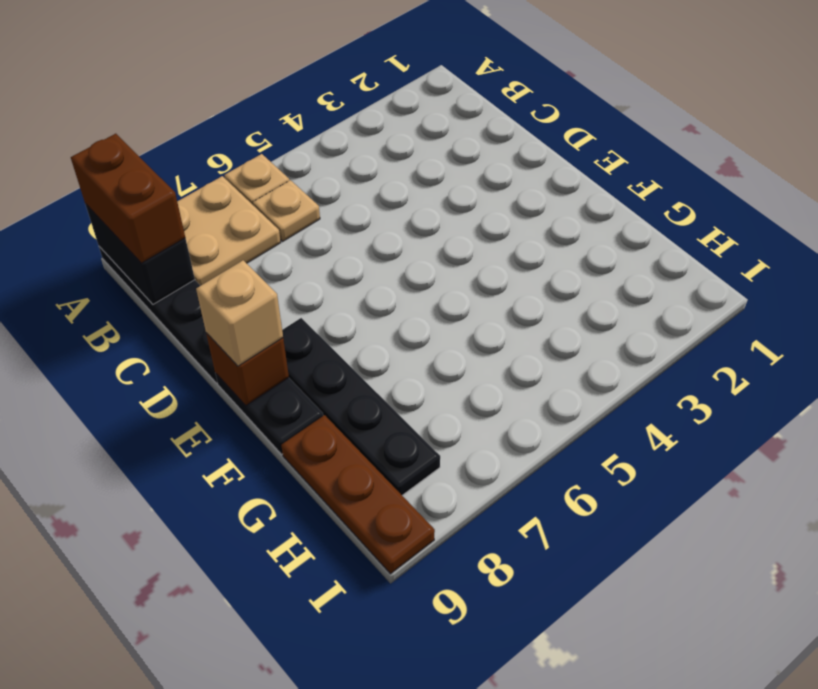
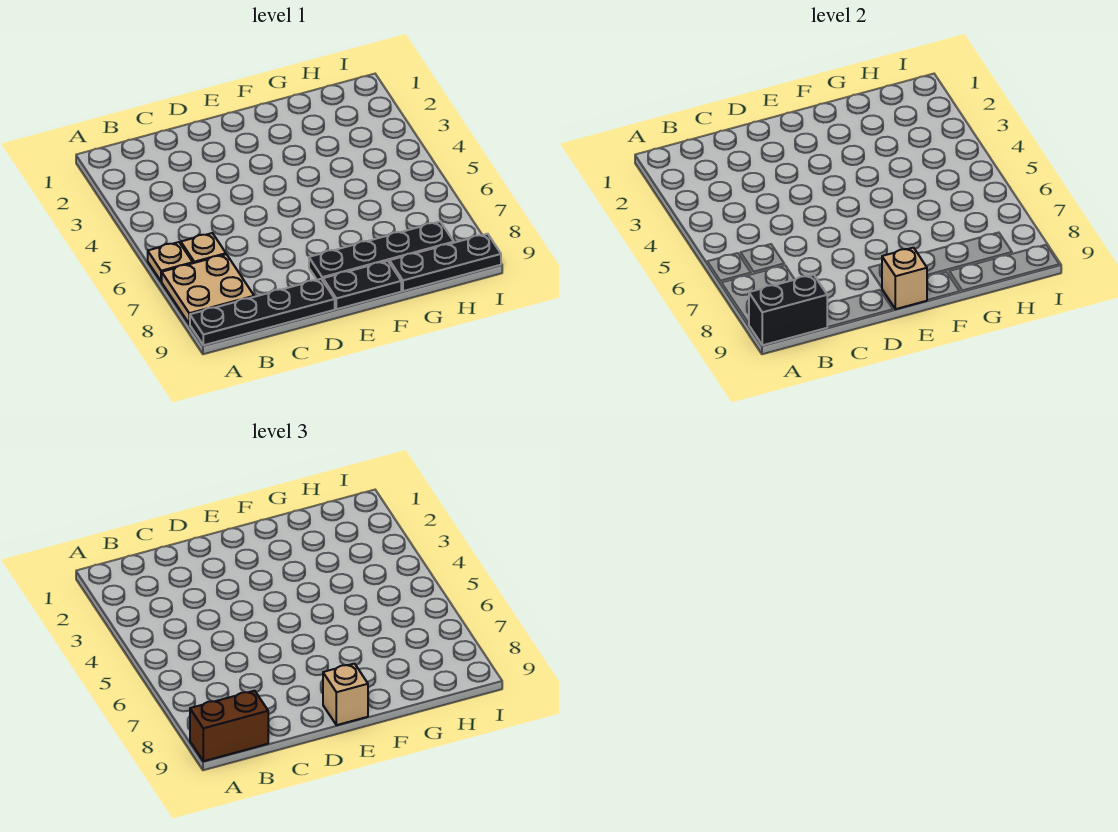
brown 1x1 brick [206,333,289,405] -> tan 1x1 brick [882,248,927,309]
brown 1x3 plate [281,415,435,574] -> black 1x3 plate [390,234,501,291]

